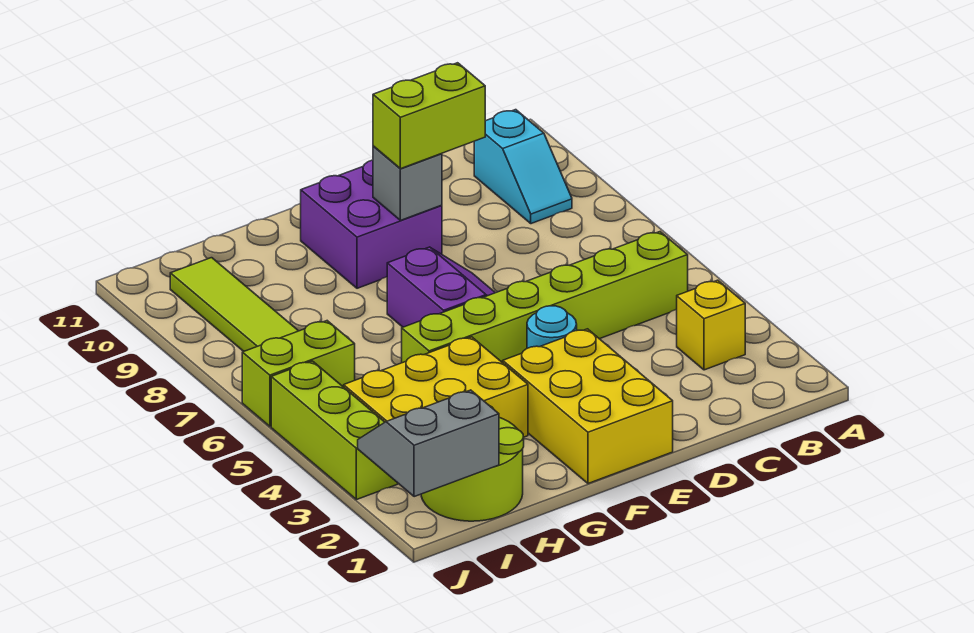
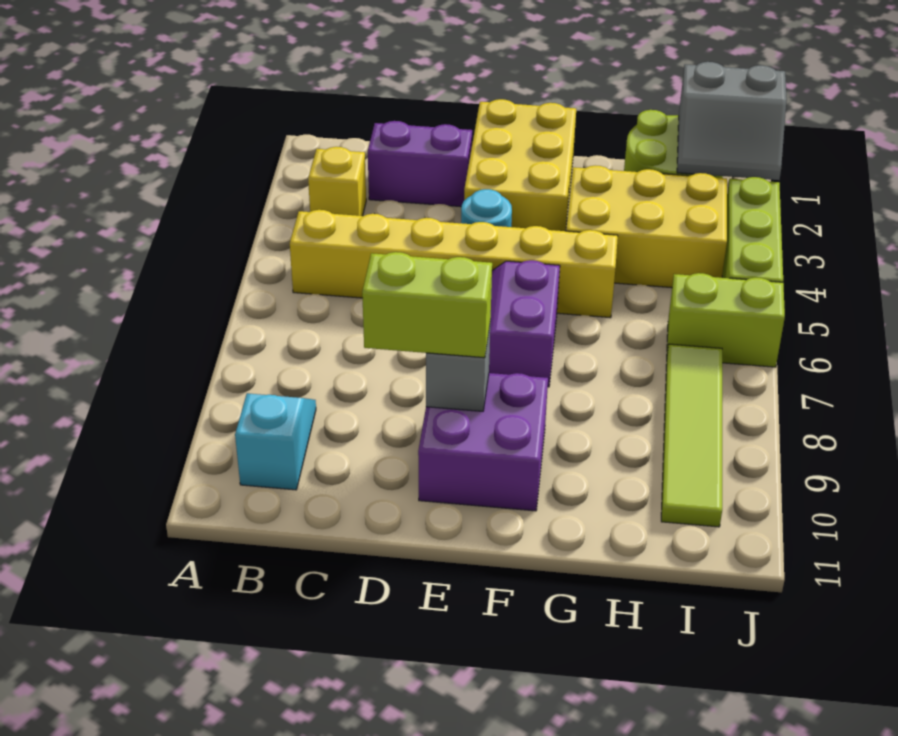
lime 1x6 brick [402,232,688,363] -> yellow 1x6 brick [290,210,618,318]
none -> purple 1x2 brick [368,121,472,207]

